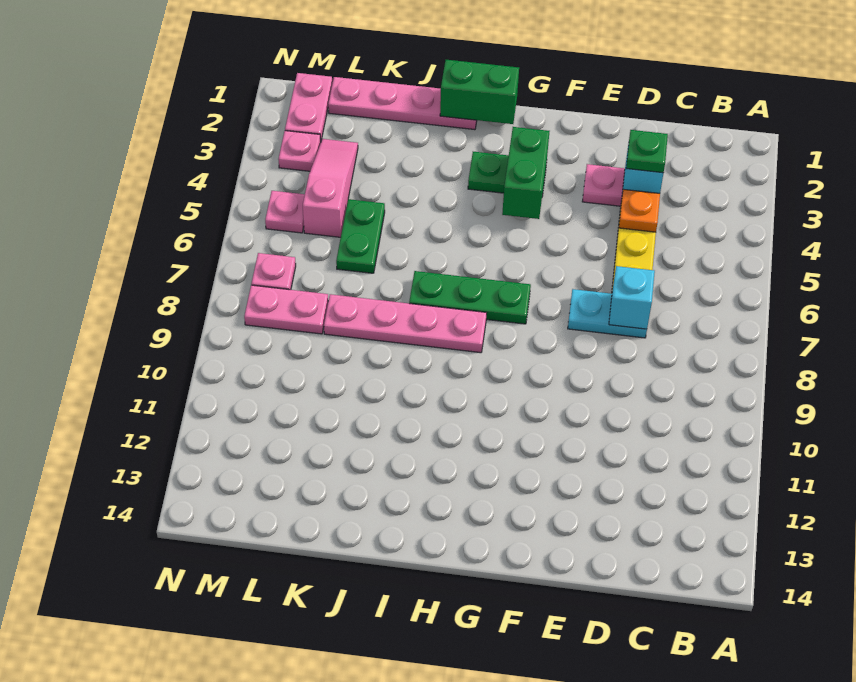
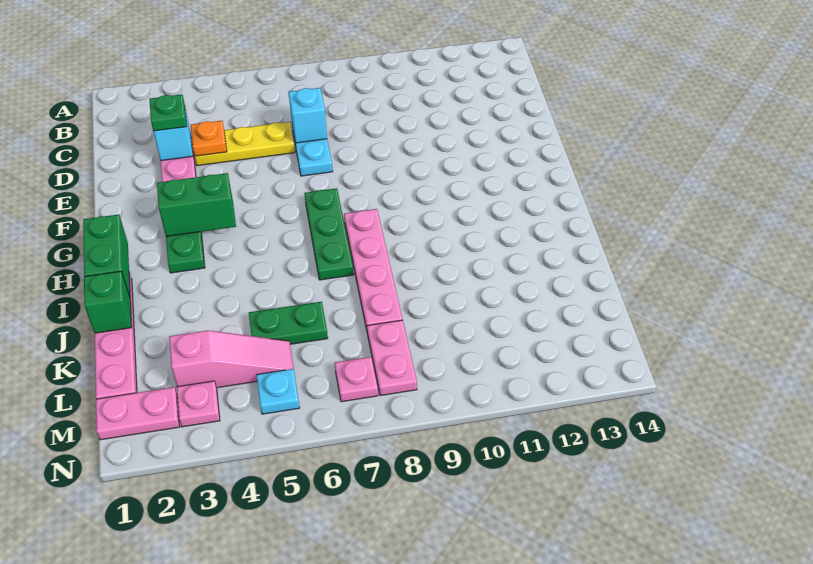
none -> green 1x1 brick [84,271,132,333]
pink 1x3 slope [303,139,358,237] -> pink 1x3 slope turned to [169,330,294,388]
pink 1x1 plate [265,191,305,233] -> cyan 1x1 plate [256,369,300,414]

